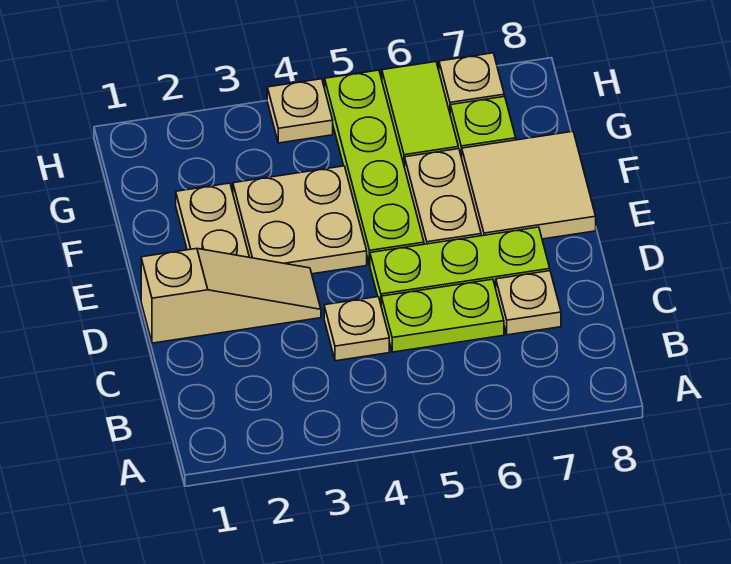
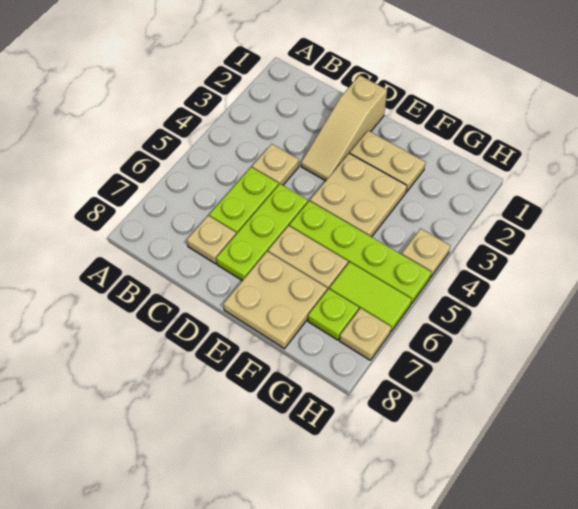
tan 2x2 tile [462,131,596,239] -> tan 2x2 plate [224,251,327,349]

